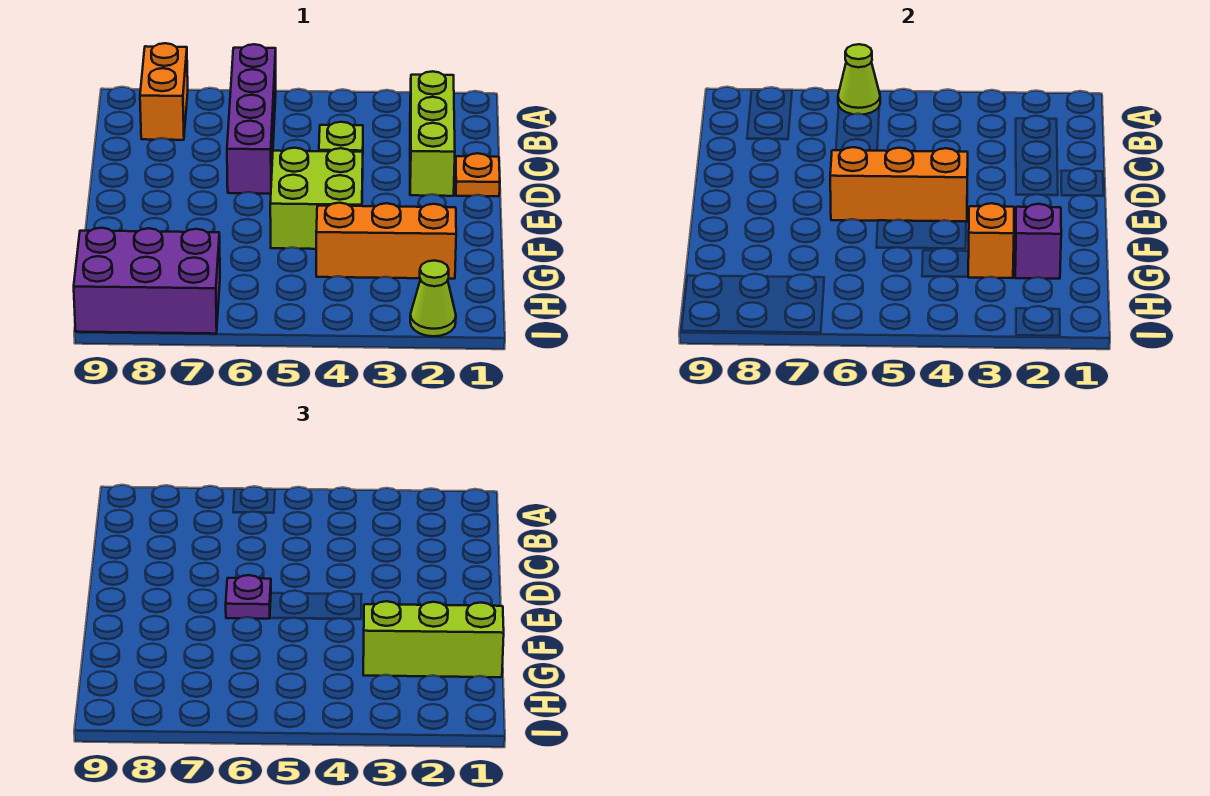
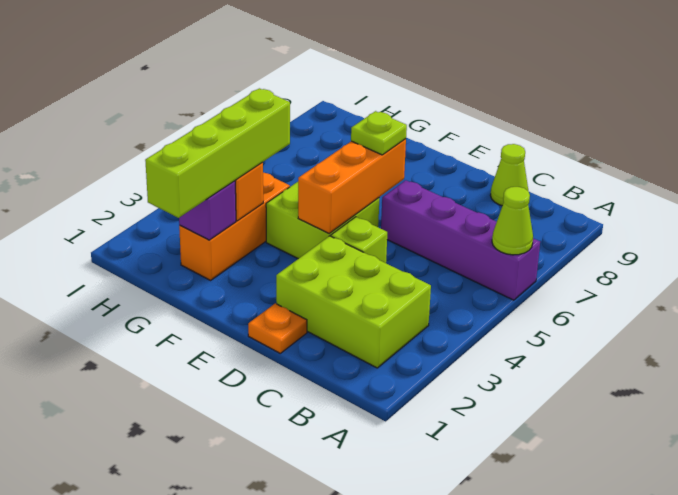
orange 1x2 brick [140,43,188,140] -> none
lime 1x3 brick [410,71,455,196] -> lime 2x3 brick [276,236,431,368]
purple 1x1 plate [226,575,271,619] -> lime 1x1 plate [351,111,407,155]
lime 1x3 brick [363,601,504,677] -> lime 1x4 brick [145,88,290,218]
purple 2x3 brick [74,228,220,334] -> none
lime 1x1 cone [410,261,456,336] -> lime 1x1 cone moved to [490,144,528,206]

